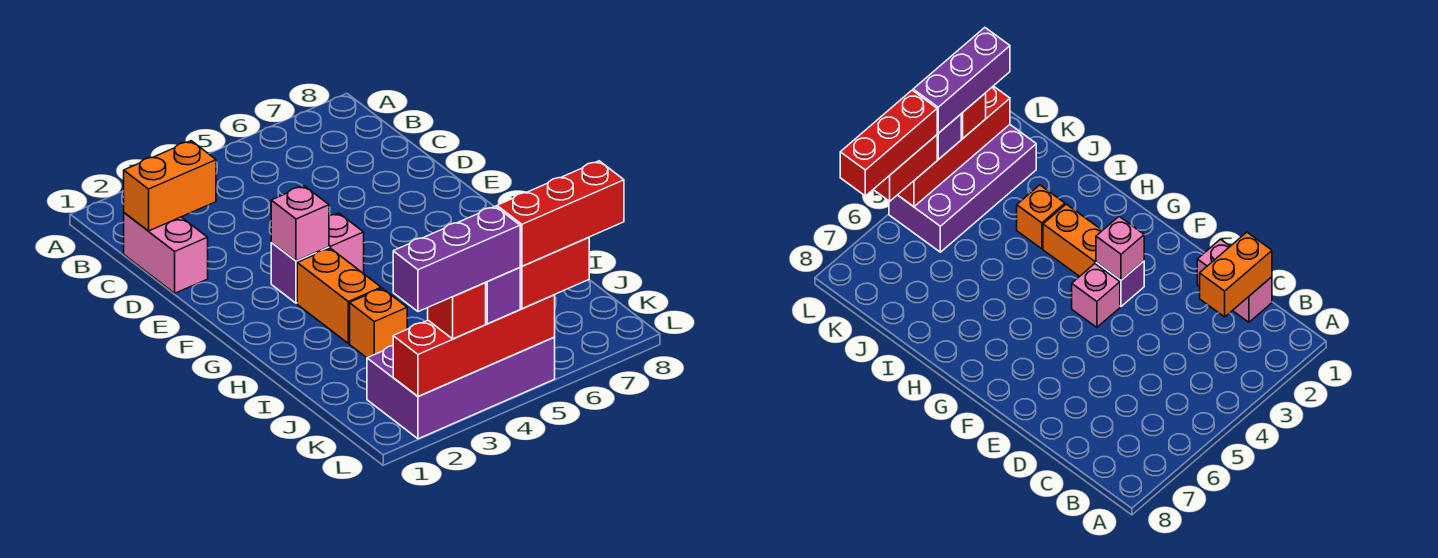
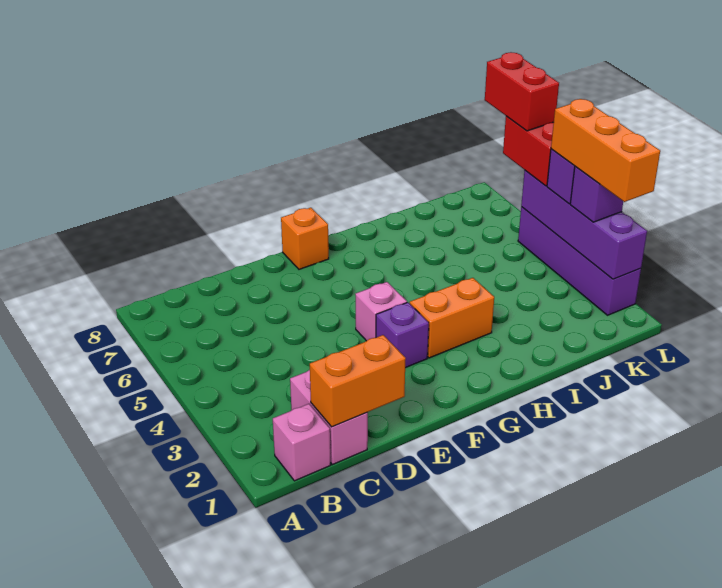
pink 1x2 brick [124,213,208,293] -> pink 1x2 brick turned to [290,370,368,465]
orange 1x2 brick [124,141,216,231] -> orange 1x2 brick turned to [310,335,406,427]
pink 1x1 brick [271,186,329,261] -> pink 1x1 brick moved to [273,404,330,481]
orange 1x1 brick [350,288,407,358] -> orange 1x1 brick moved to [281,208,329,269]
purple 2x4 brick [367,337,555,439] -> purple 1x4 brick [518,207,641,315]
red 1x4 brick [393,295,555,397] -> purple 1x4 brick [521,170,647,279]
purple 1x3 brick [393,206,520,312] -> orange 1x3 brick [551,99,660,202]
red 1x1 brick [428,283,486,339] -> purple 1x1 brick [570,166,623,222]
red 1x3 brick [497,161,624,266] -> red 1x2 brick [485,52,559,131]

